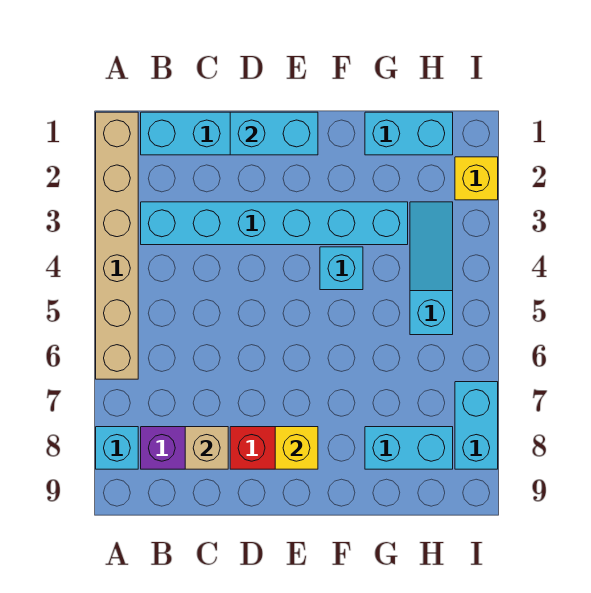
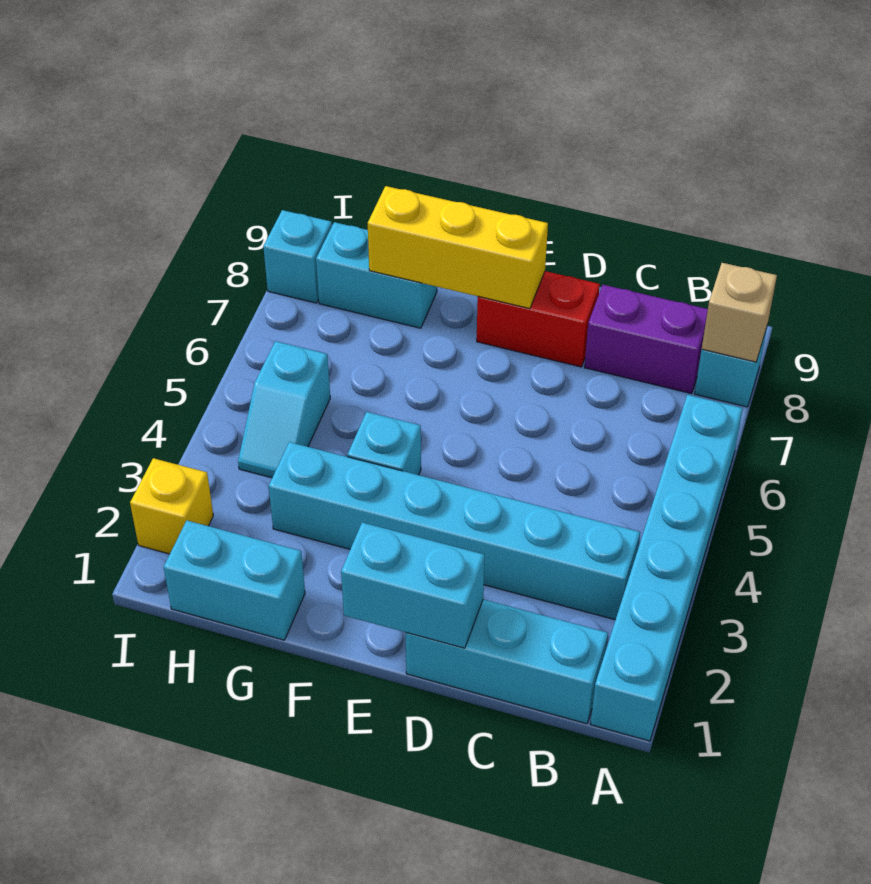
tan 1x6 brick [96,112,138,379] -> cyan 1x6 brick [590,395,743,741]
tan 1x1 brick [185,427,228,469] -> tan 1x1 brick moved to [702,263,777,362]
yellow 1x1 brick [275,427,318,469] -> yellow 1x3 brick [368,186,548,309]
cyan 1x3 slope [410,202,453,335] -> cyan 1x2 slope [238,341,330,478]
cyan 1x2 brick [455,382,498,469] -> cyan 1x1 brick [263,210,332,303]

